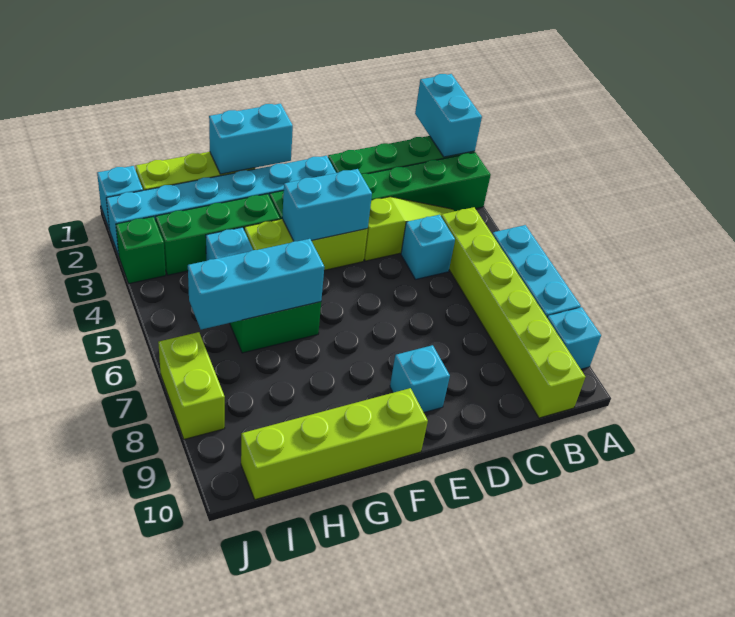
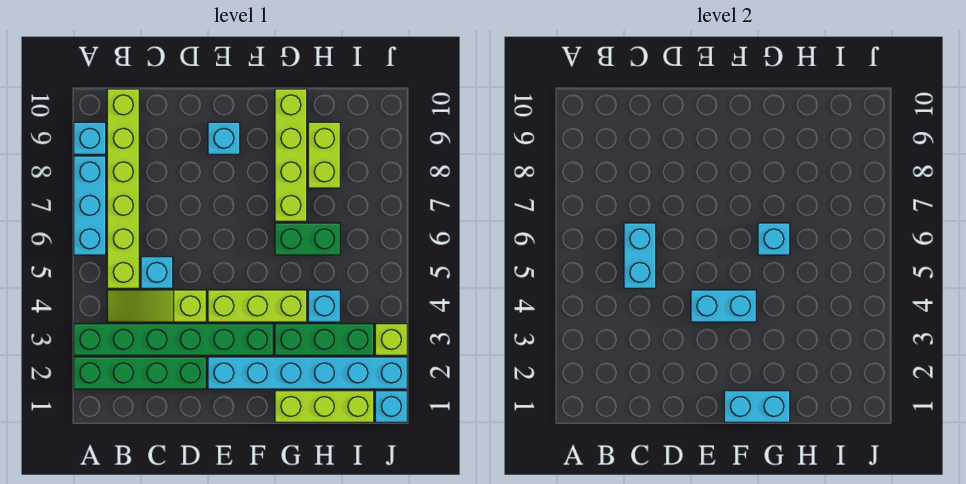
cyan 1x2 brick [415,74,482,157] -> cyan 1x2 brick moved to [624,223,656,288]
lime 1x4 brick [241,388,428,500] -> lime 1x4 brick turned to [275,89,307,221]
cyan 1x3 brick [188,239,324,329] -> cyan 1x1 brick [758,223,790,255]
green 1x1 brick [116,217,166,284] -> lime 1x1 brick [375,324,407,355]
lime 1x2 brick [158,332,225,439] -> lime 1x2 brick moved to [308,122,340,188]

